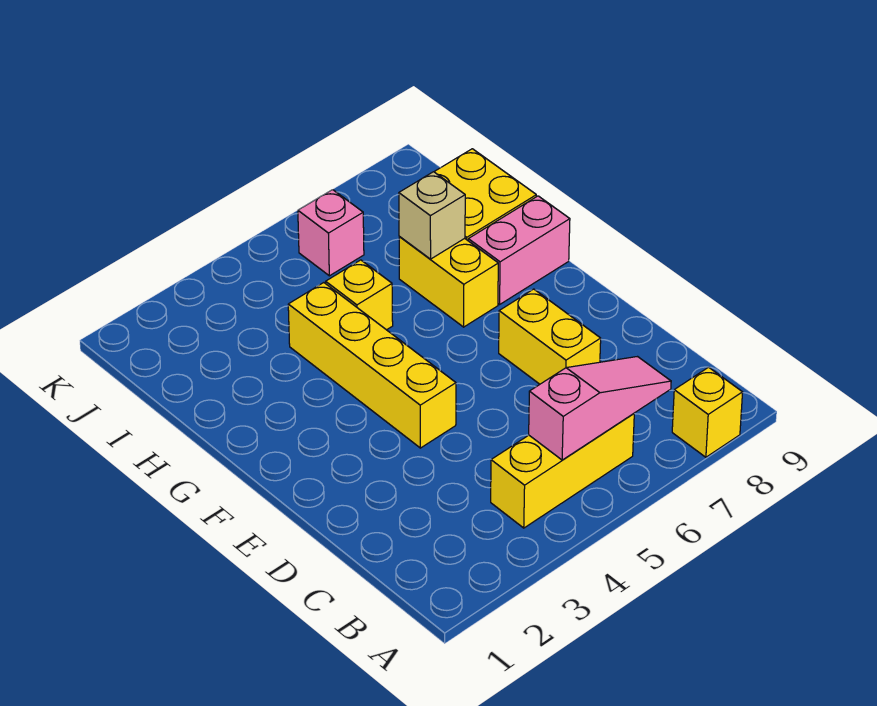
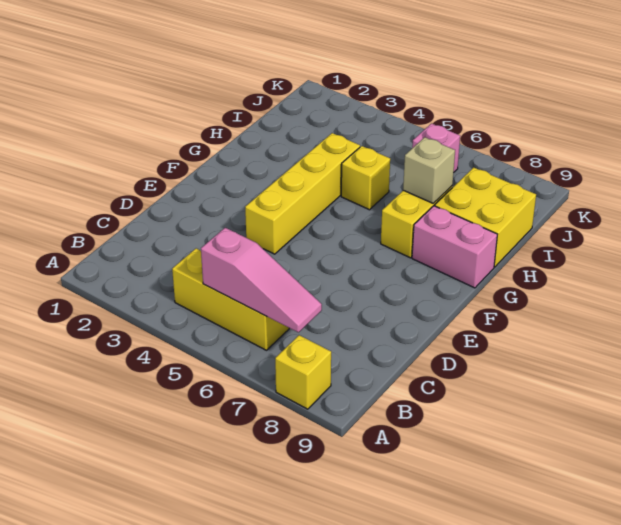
yellow 1x2 brick [499,289,601,384] -> none

